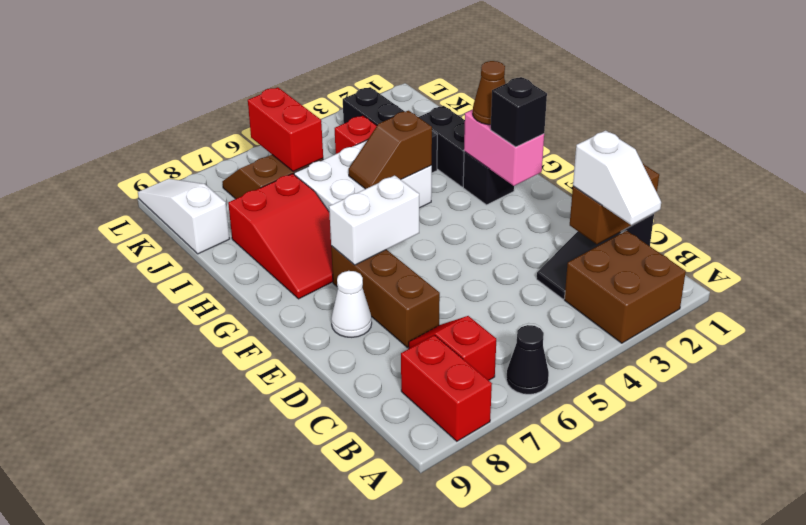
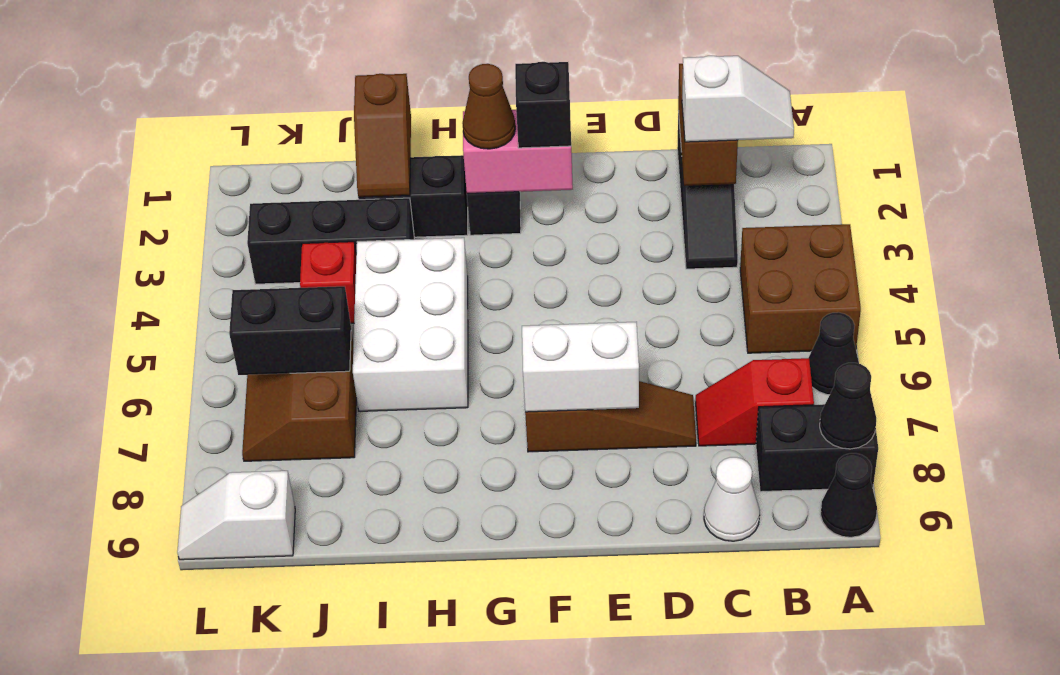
brown 2x2 brick [564,231,686,343] -> brown 2x2 brick moved to [740,224,861,353]
red 1x2 brick [401,335,492,441] -> black 1x2 brick [756,404,878,492]
none -> black 1x1 cone [820,363,876,449]
none -> black 1x1 cone [821,453,877,537]
brown 1x3 brick [331,246,440,348] -> brown 1x3 slope [525,381,696,452]
white 1x1 cone [331,271,372,337] -> white 1x1 cone moved to [704,457,760,541]
white 1x2 brick [329,175,419,265] -> white 1x2 brick turned to [522,322,639,412]
red 2x3 slope [228,174,333,299] -> none
brown 1x2 slope [349,111,432,189] -> brown 1x2 slope moved to [354,74,411,197]
red 1x2 brick [248,87,323,172] -> black 1x2 brick [229,286,351,375]
white 1x3 slope [138,179,230,254] -> white 1x2 slope [177,471,295,560]

